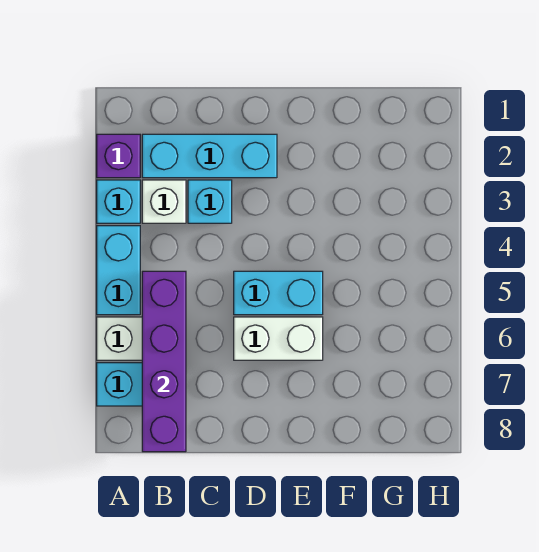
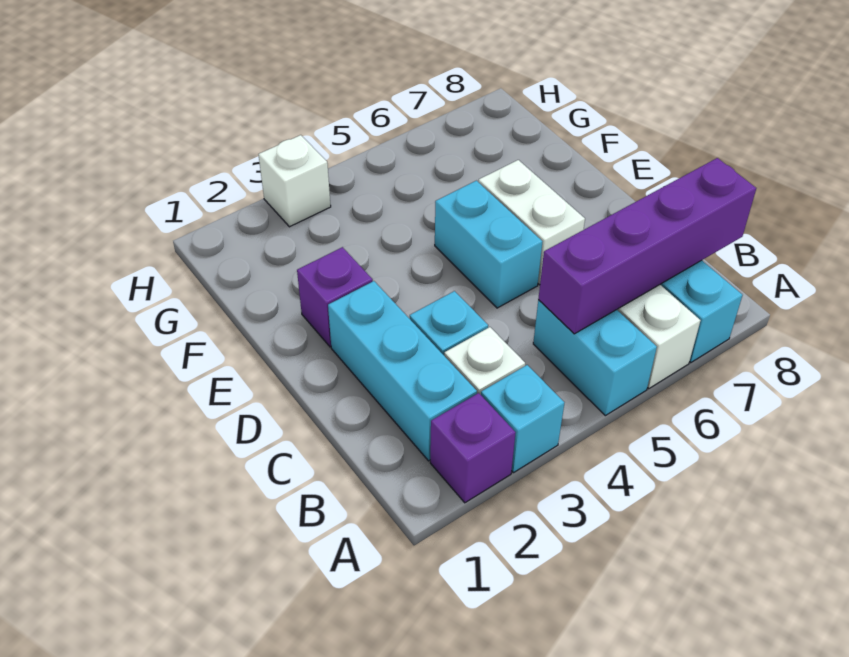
cyan 1x2 brick [97,226,140,315] -> cyan 1x2 brick turned to [533,300,657,416]
none -> purple 1x1 brick [297,247,373,347]
none -> white 1x1 brick [258,135,331,227]

